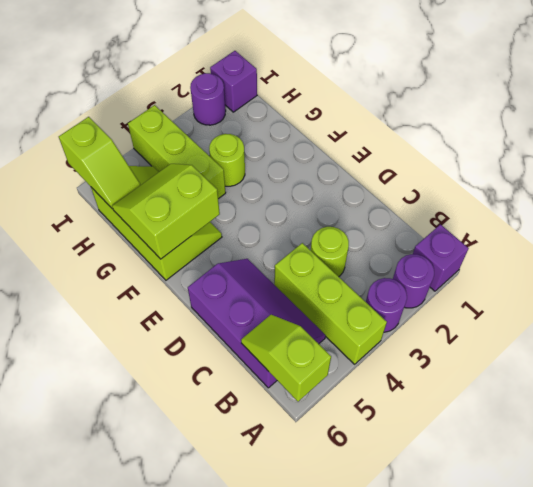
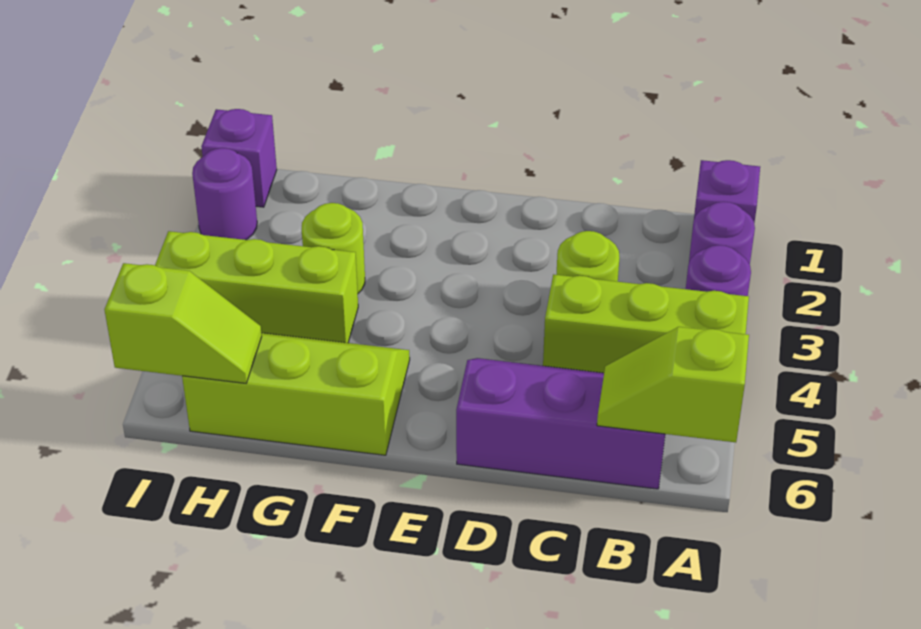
lime 2x2 slope [112,164,220,259] -> none

